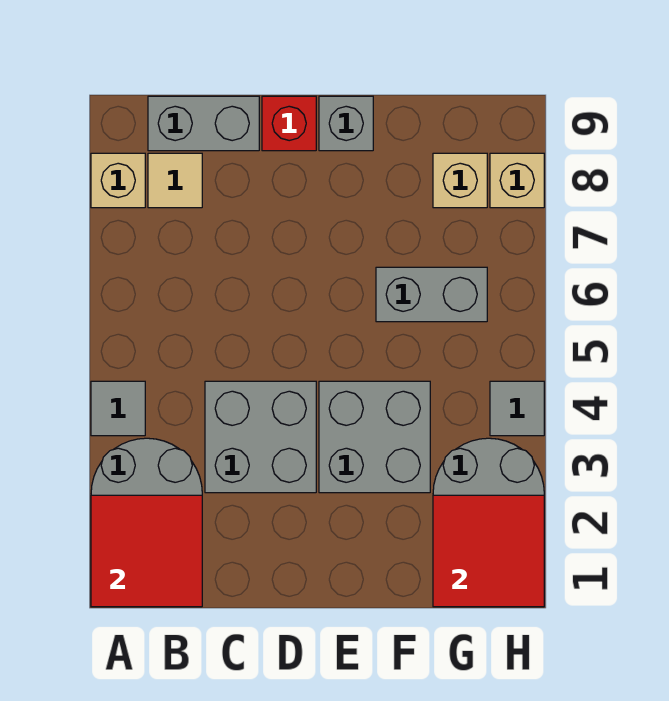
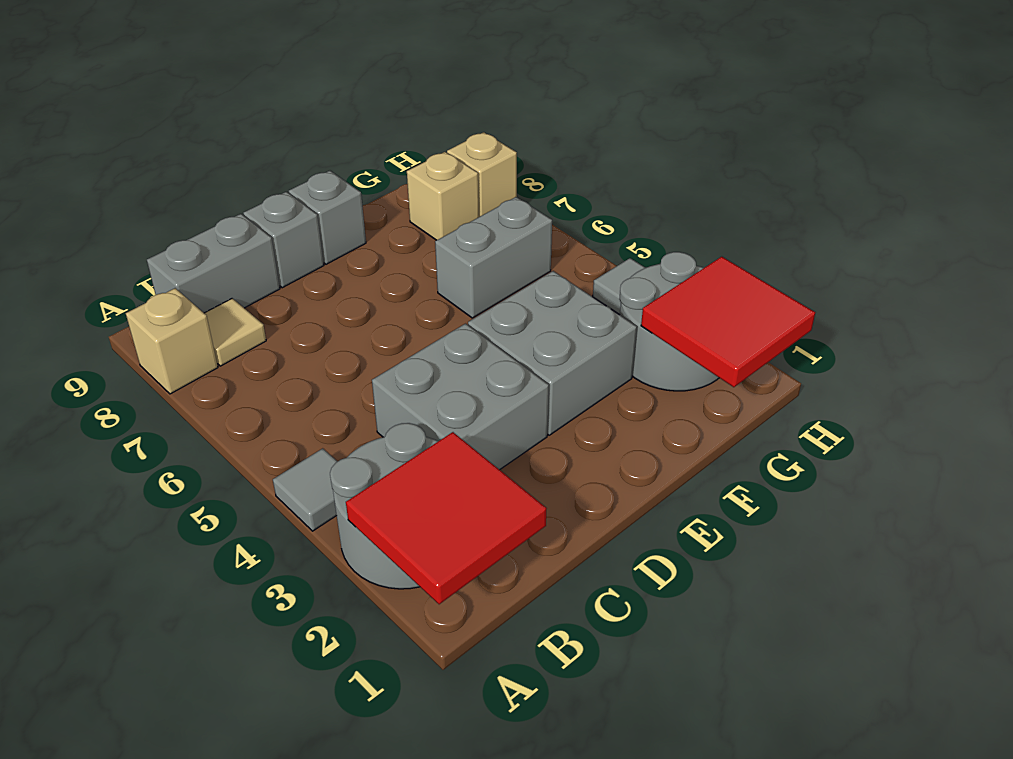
red 1x1 brick [262,96,316,151] -> grey 1x1 brick [243,192,324,288]

